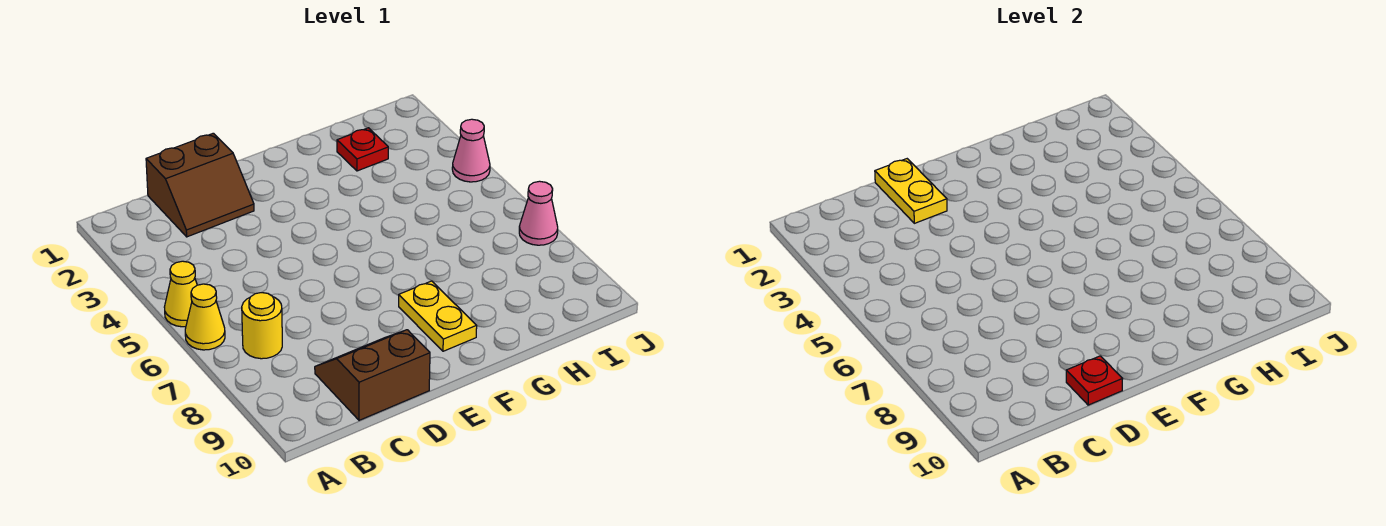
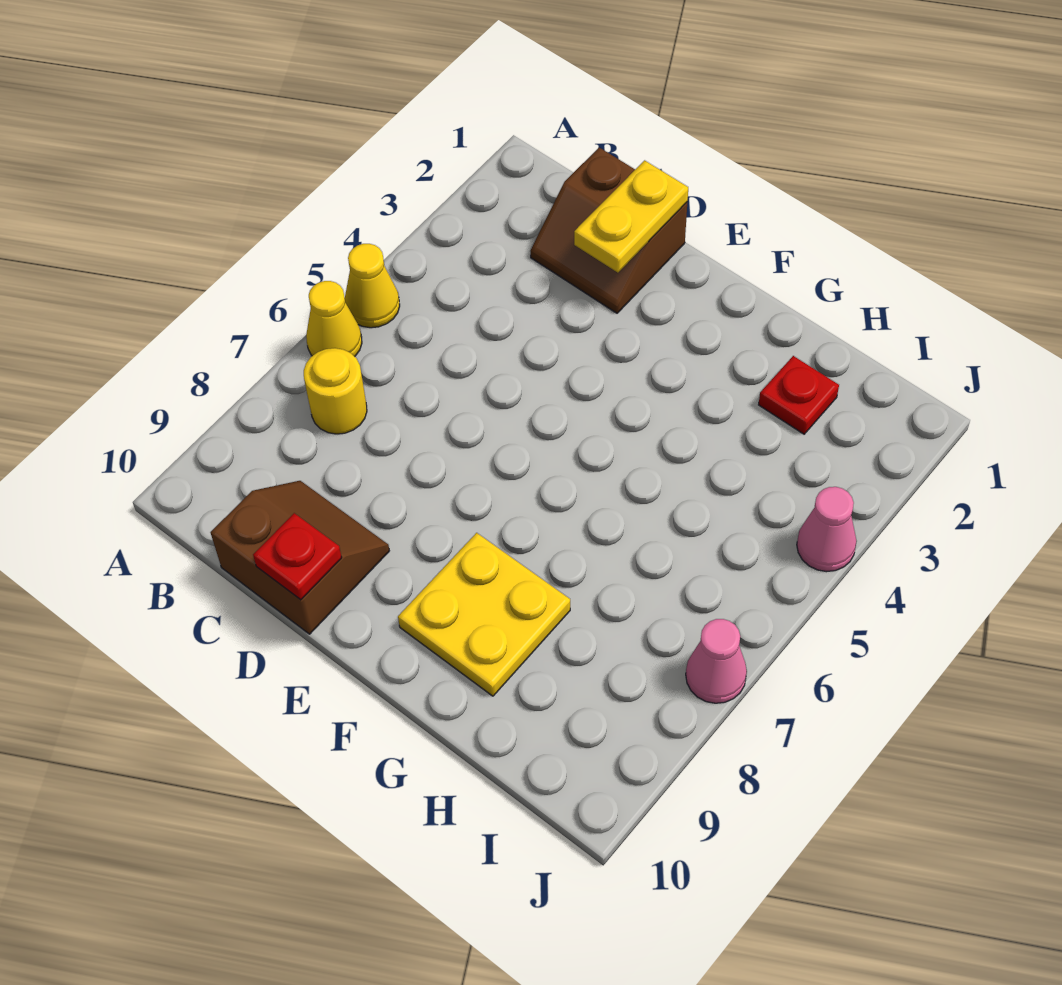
yellow 1x2 plate [399,281,477,351] -> yellow 2x2 plate [398,533,570,696]

